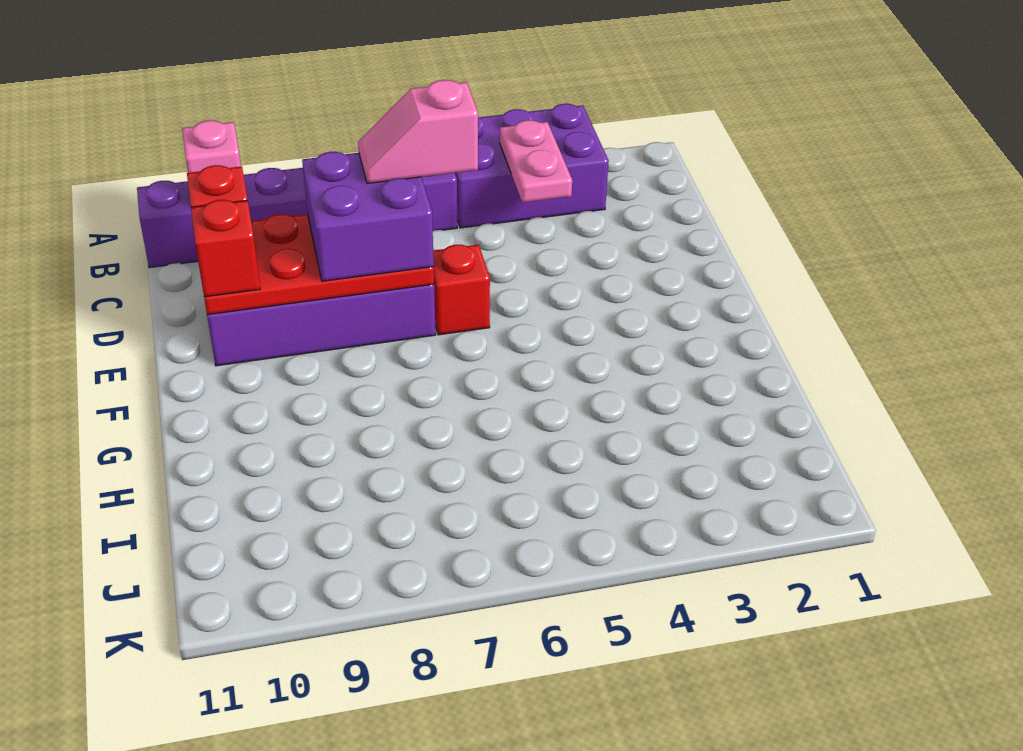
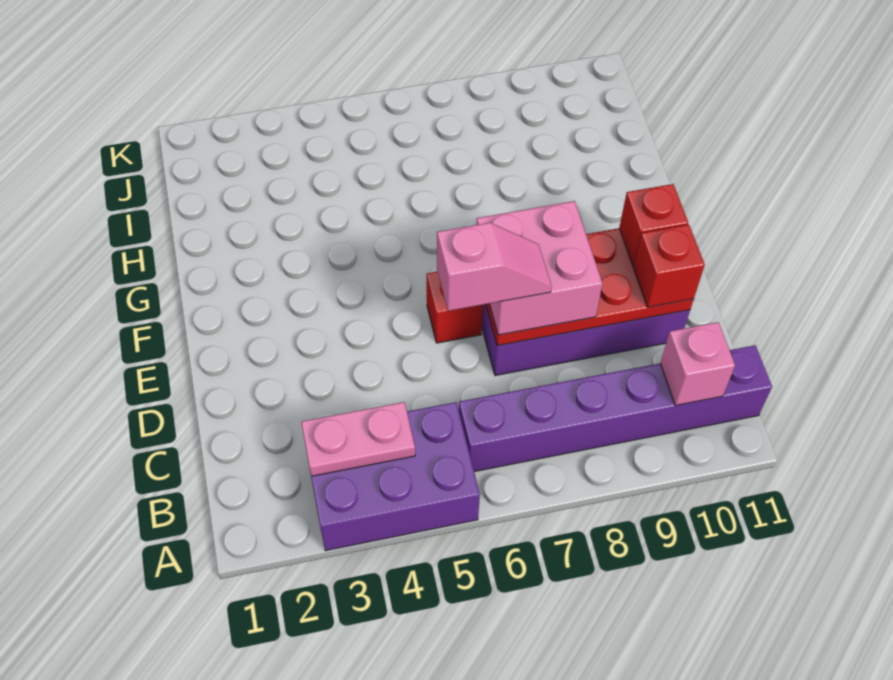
pink 1x2 plate [500,120,572,203] -> pink 1x2 plate turned to [301,402,415,476]
purple 2x2 brick [302,152,434,281] -> pink 2x2 brick [477,201,602,335]

